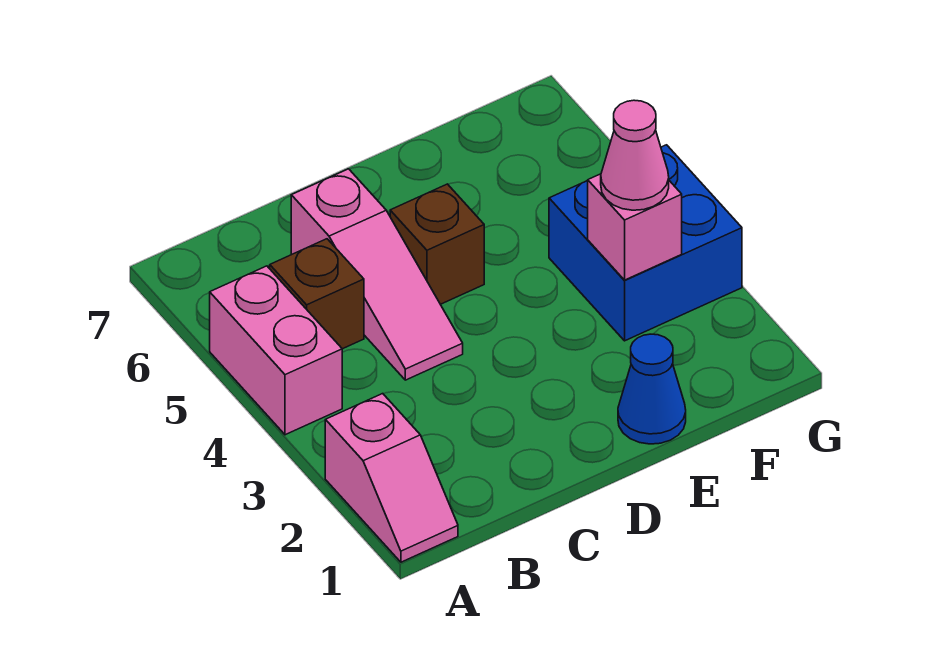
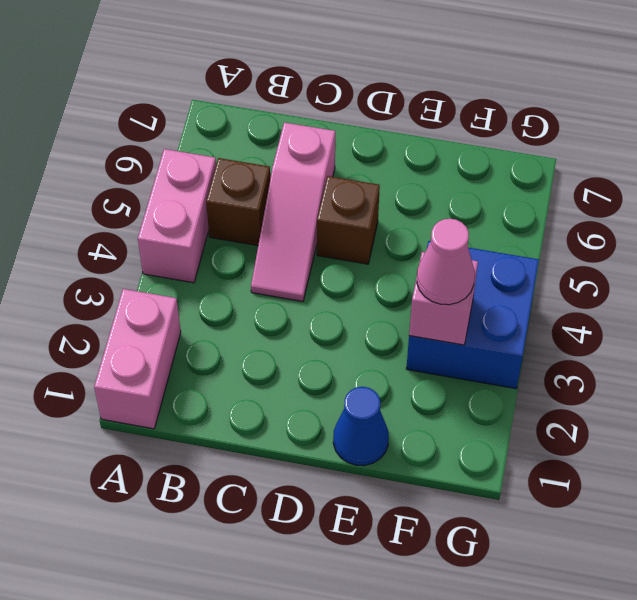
pink 1x2 slope [325,394,458,562] -> pink 1x2 brick [94,289,181,429]

